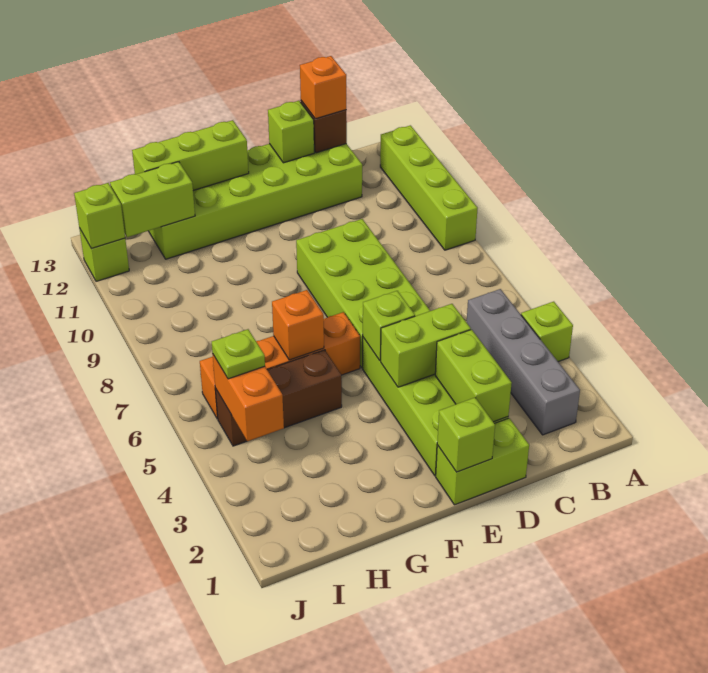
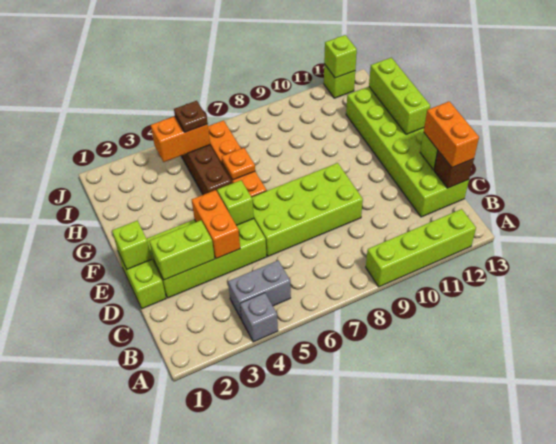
lime 1x1 brick [521,302,573,362] -> grey 1x1 brick [240,293,278,342]
grey 1x4 brick [467,289,580,435] -> grey 1x2 brick [228,260,291,319]
orange 1x1 brick [300,56,346,119] -> orange 1x2 brick [424,101,479,168]
lime 1x2 brick [381,304,471,387] -> orange 1x2 brick [192,190,240,259]
orange 1x1 brick [272,290,324,360] -> orange 1x1 plate [222,148,255,180]
lime 1x2 brick [110,162,195,237] -> none
lime 1x1 plate [212,329,265,379] -> brown 1x1 plate [174,101,208,132]

